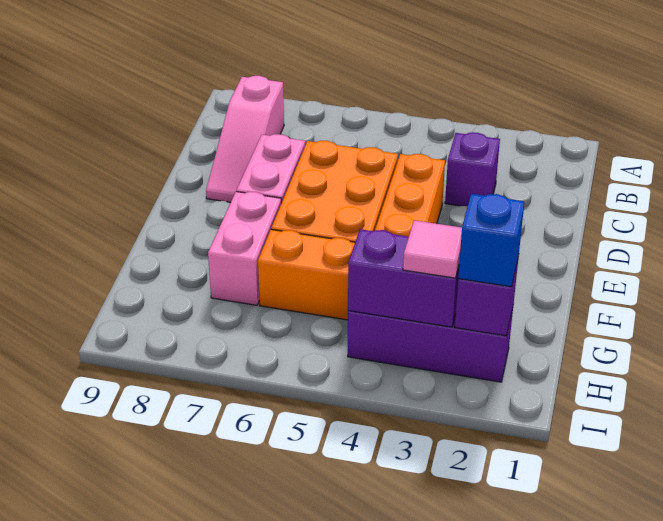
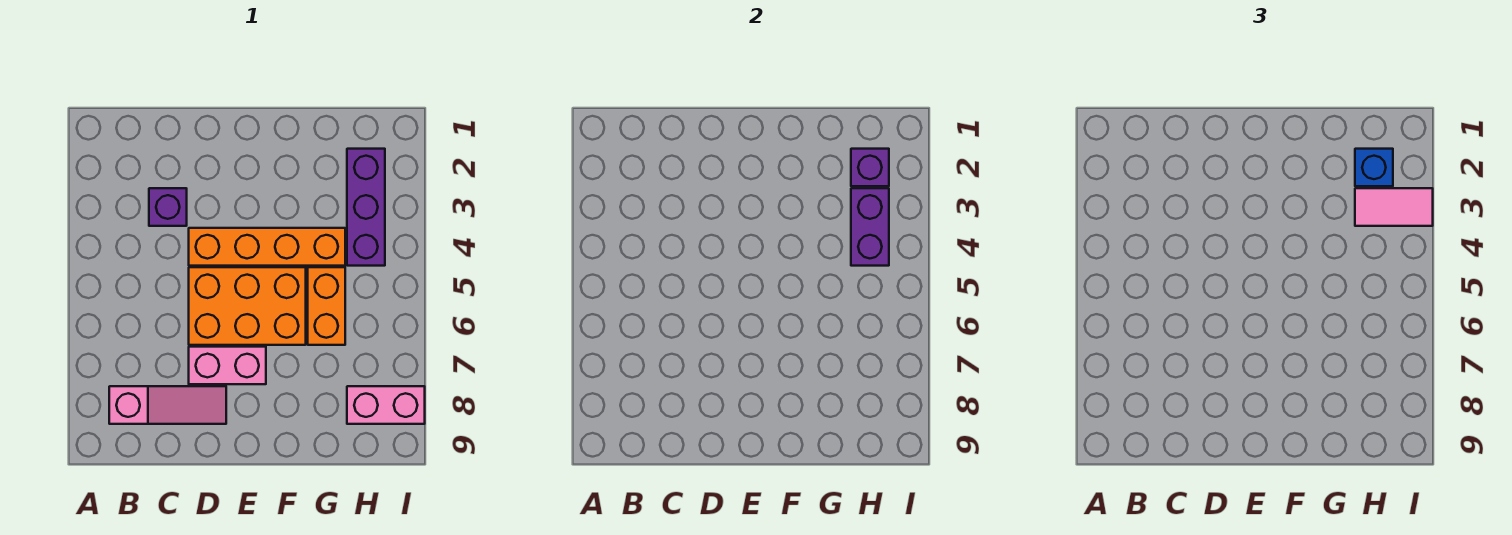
pink 1x2 brick [208,192,281,305] -> pink 1x2 brick moved to [347,386,425,424]
pink 1x1 tile [403,220,462,278] -> pink 1x2 tile [1355,188,1433,226]

